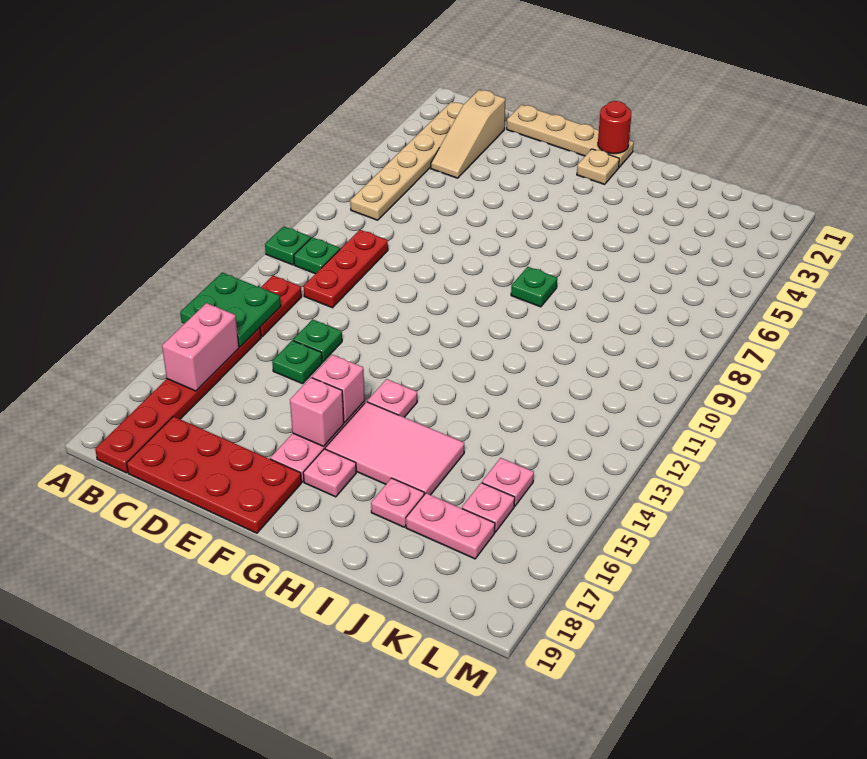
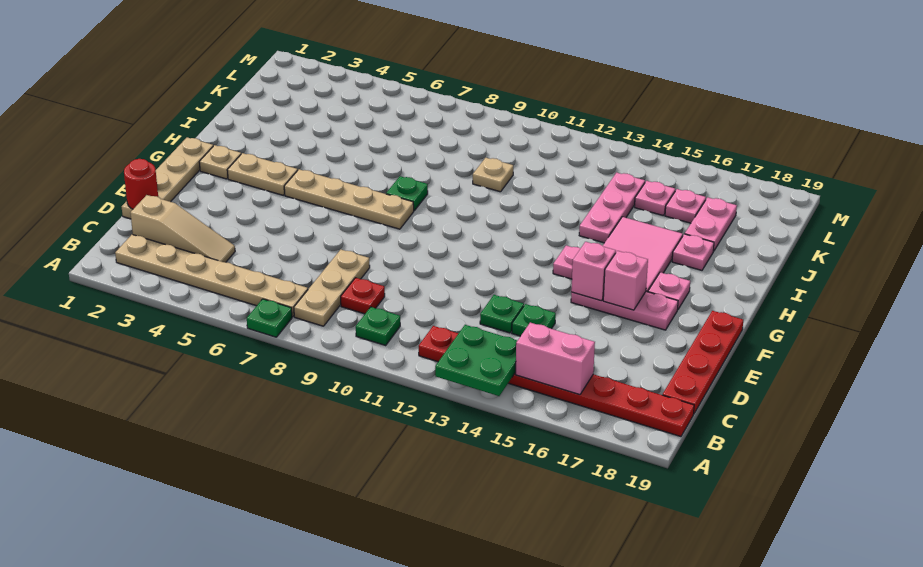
green 1x1 plate [265,226,311,265] -> green 1x1 plate moved to [247,299,292,337]
none -> tan 1x3 plate [294,250,370,326]
red 1x3 plate [303,230,388,308] -> red 1x1 plate [341,278,385,314]
red 2x4 plate [127,416,301,533] -> red 1x4 plate [663,311,743,413]
red 1x1 round brick [598,101,631,154] -> red 1x1 round brick moved to [124,159,158,209]
none -> tan 1x2 plate [227,153,298,195]
none -> tan 1x4 plate [284,169,414,229]
none -> pink 1x3 plate [579,173,645,243]
none -> tan 1x1 plate [473,158,513,192]

